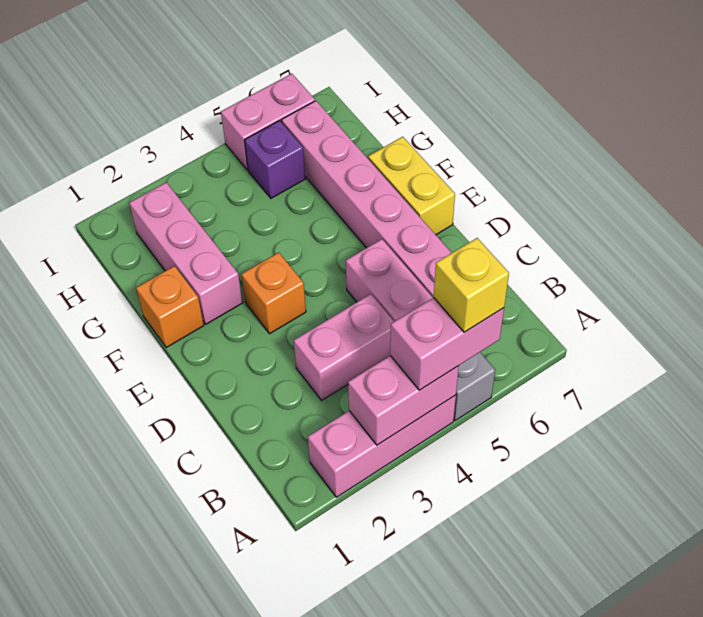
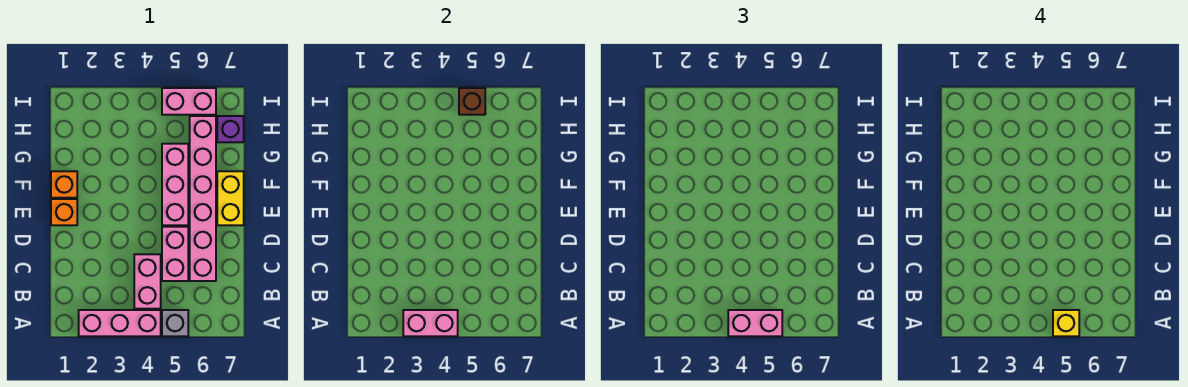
pink 1x2 brick [294,294,394,400] -> pink 1x2 brick turned to [134,254,161,309]
orange 1x1 brick [241,252,306,334] -> orange 1x1 brick moved to [51,199,77,225]
pink 1x3 brick [129,182,243,324] -> pink 1x3 brick moved to [162,144,188,225]
purple 1x1 brick [244,121,305,198] -> purple 1x1 brick moved to [217,116,244,142]
none -> brown 1x1 brick [459,88,485,115]

